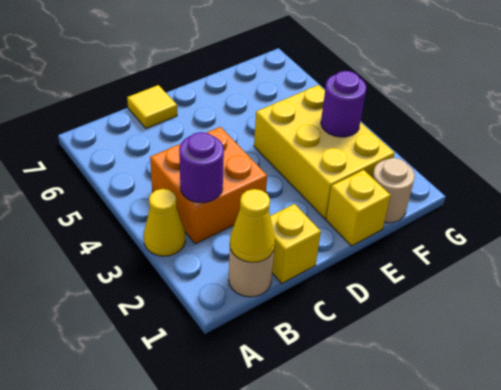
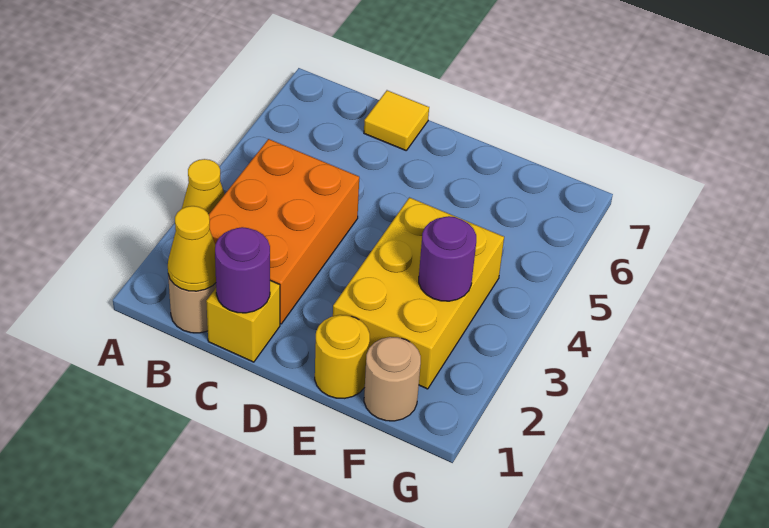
orange 2x2 brick [150,127,267,244] -> orange 2x3 brick [209,139,359,324]
purple 1x1 round brick [179,132,224,203] -> purple 1x1 round brick moved to [215,227,270,313]
yellow 1x1 brick [326,170,391,246] -> yellow 1x1 round brick [315,315,370,398]

